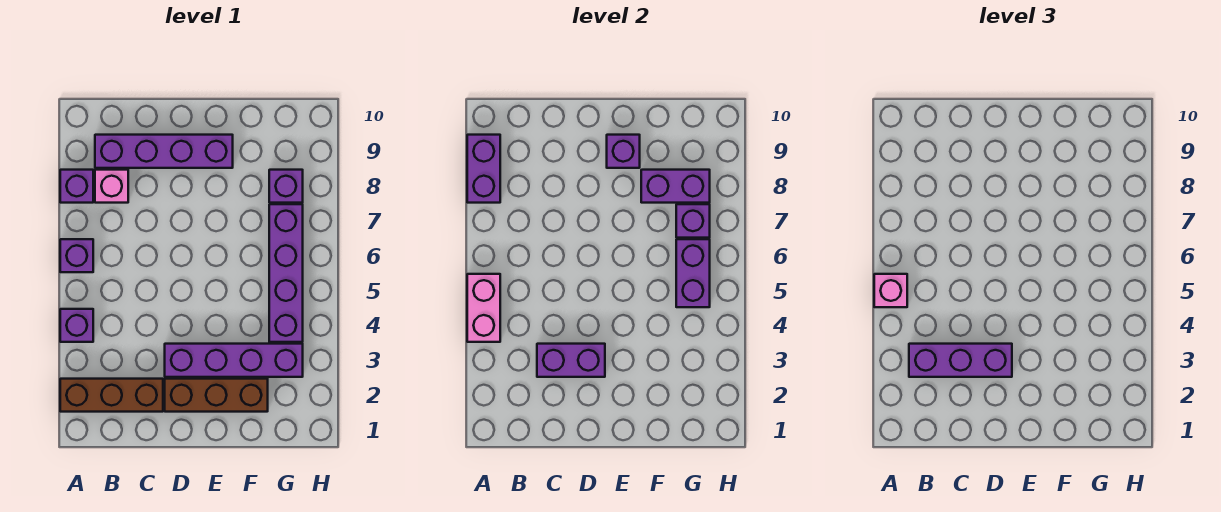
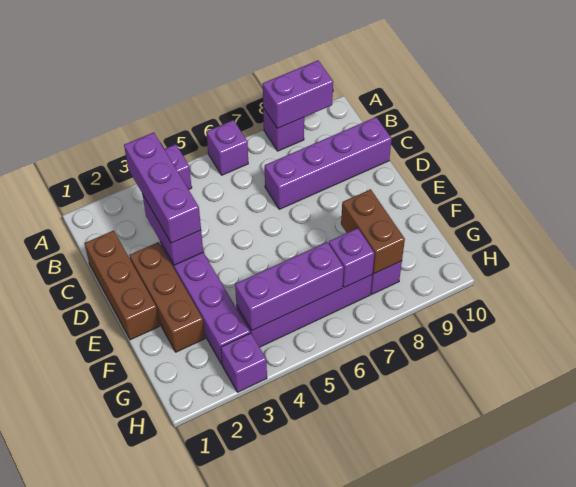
brown 1x3 brick [60,379,163,412] -> brown 1x3 brick moved to [85,230,159,340]
pink 1x2 brick [467,274,500,342] -> none
pink 1x1 brick [874,274,907,307] -> none
pink 1x1 brick [95,170,128,203] -> none
purple 1x4 brick [95,135,233,168] -> purple 1x4 brick turned to [265,117,392,209]
purple 1x1 brick [607,135,640,168] -> purple 1x1 brick moved to [221,333,267,392]
purple 1x2 brick [641,170,710,203] -> brown 1x2 brick [341,189,405,274]
purple 1x2 brick [676,239,710,307] -> purple 1x3 brick [235,242,344,330]

